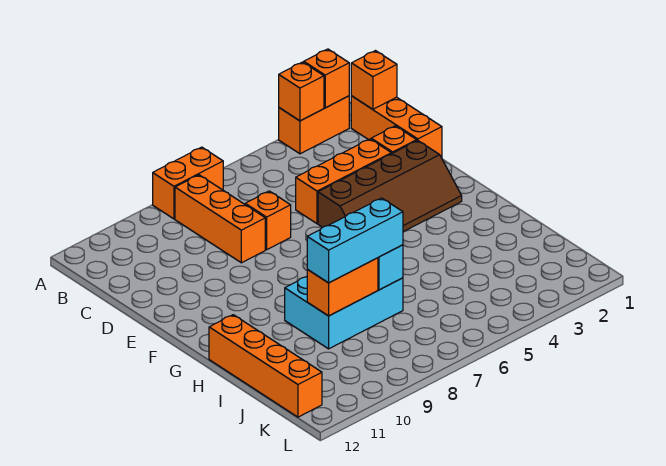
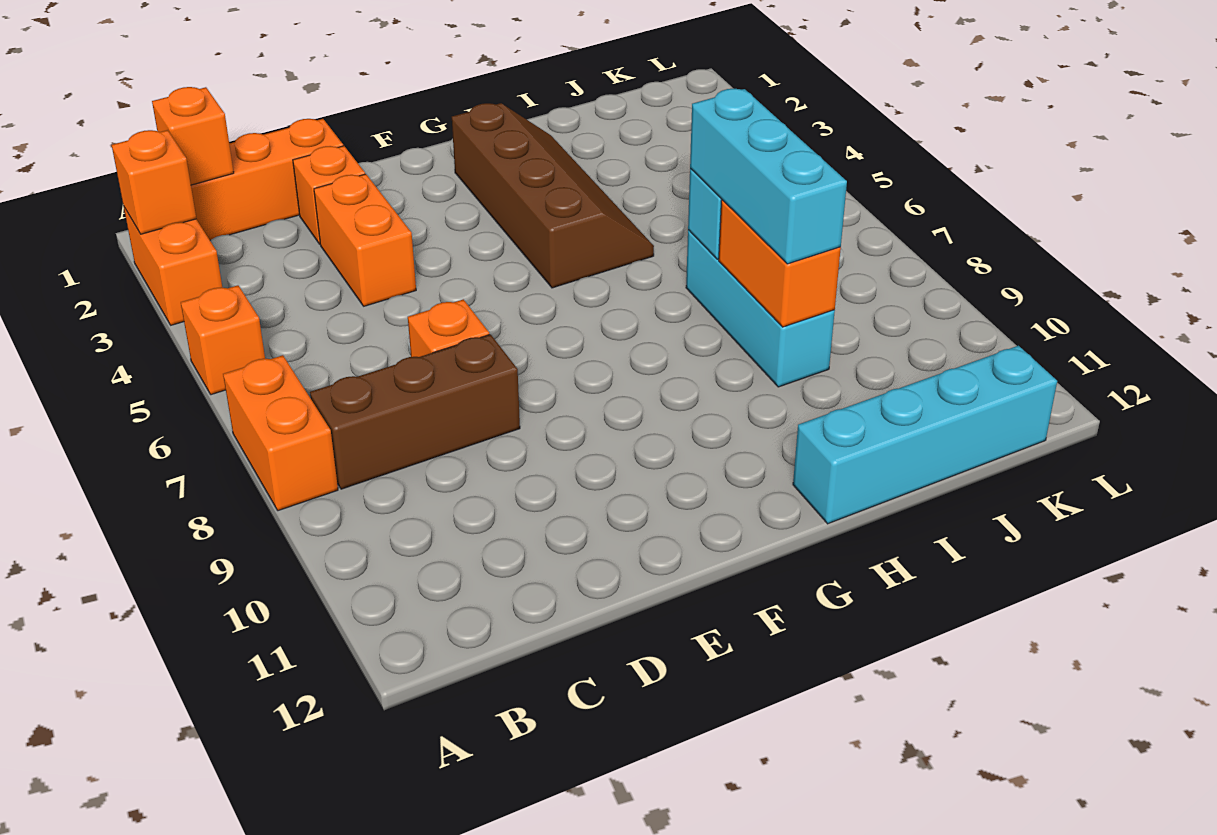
orange 1x1 brick [279,62,324,121] -> orange 1x1 brick moved to [181,285,265,395]
orange 1x3 brick [175,175,265,263] -> brown 1x3 brick [310,334,520,489]
orange 1x3 brick [296,139,391,224] -> orange 1x2 brick [314,174,416,306]
brown 2x4 slope [318,140,462,232] -> brown 2x4 slope moved to [452,103,654,288]
cyan 2x3 brick [285,277,403,349] -> cyan 1x3 brick [686,230,835,387]
orange 1x4 brick [209,315,322,417] -> cyan 1x4 brick [793,346,1057,524]

